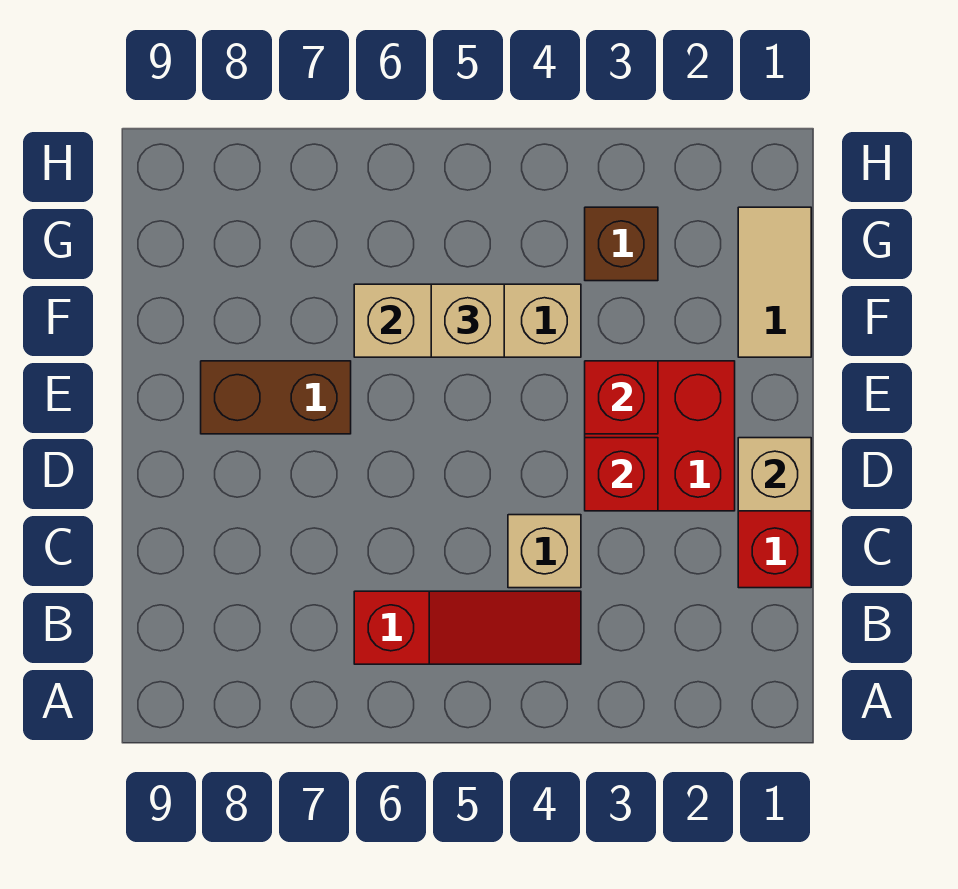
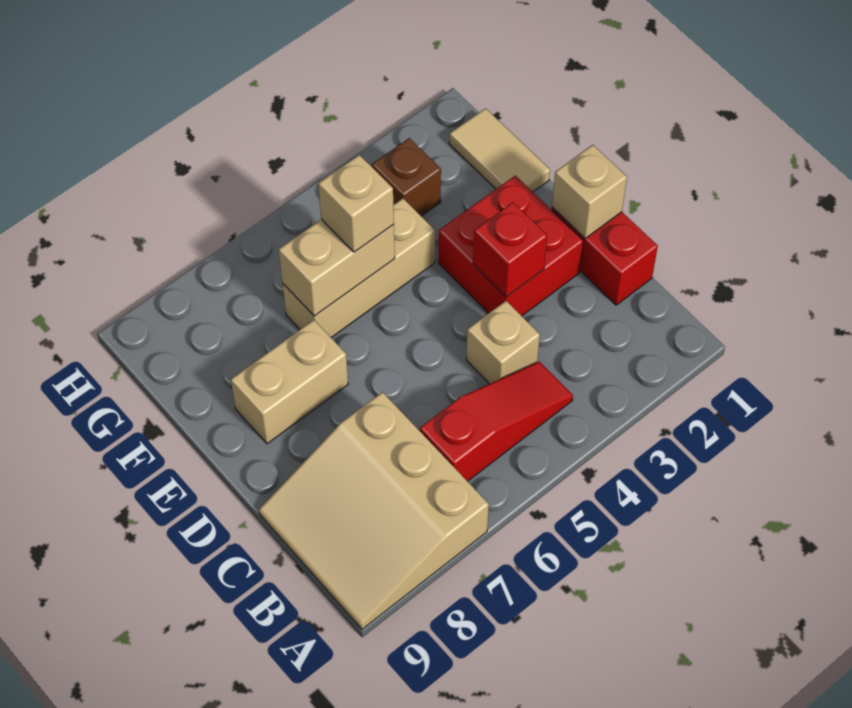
none -> tan 3x3 slope [259,392,489,629]
red 1x1 brick [585,361,658,434] -> none
brown 1x2 brick [201,361,351,434] -> tan 1x2 brick [231,320,348,444]

